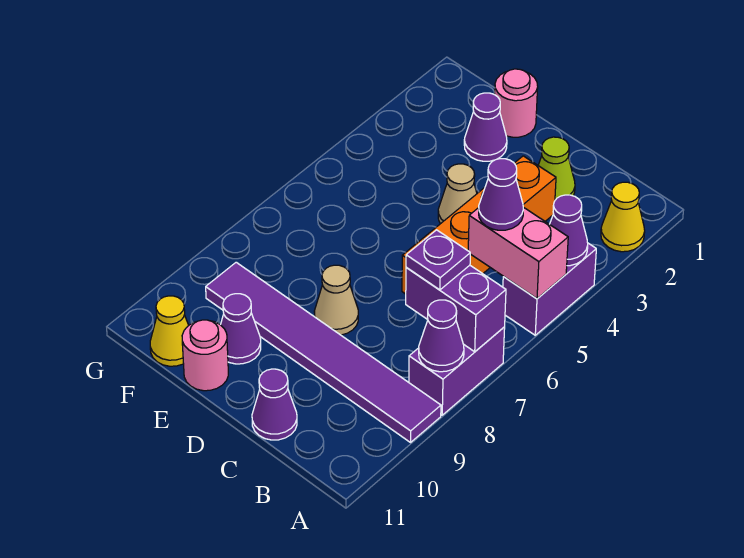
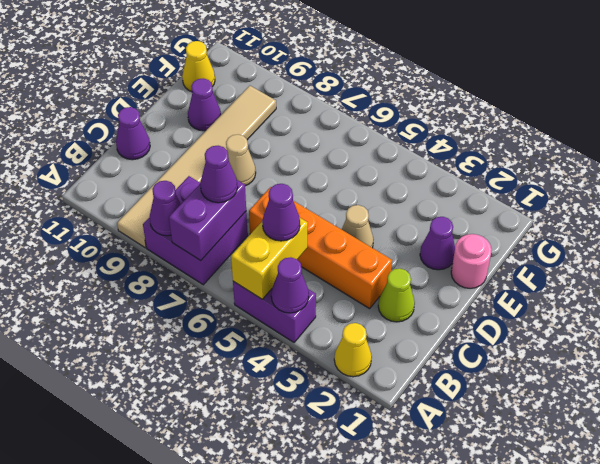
pink 1x2 brick [468,207,568,299] -> yellow 1x2 brick [231,218,308,299]
purple 1x2 brick [409,327,505,415] -> purple 2x2 brick [143,176,248,285]
purple 1x6 tile [206,262,441,442] -> tan 1x6 tile [117,86,276,248]
purple 1x1 plate [406,230,470,290] -> purple 1x1 cone [200,146,238,203]
pink 1x1 round brick [182,320,228,391] -> none

